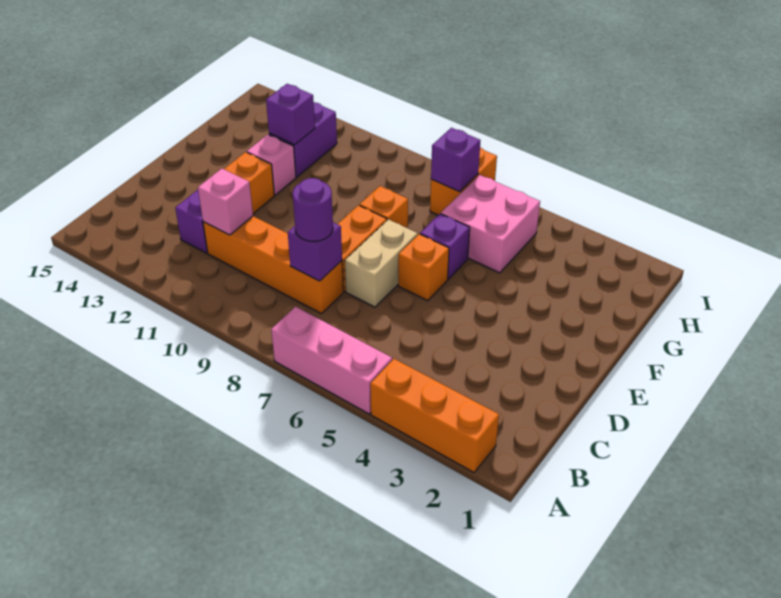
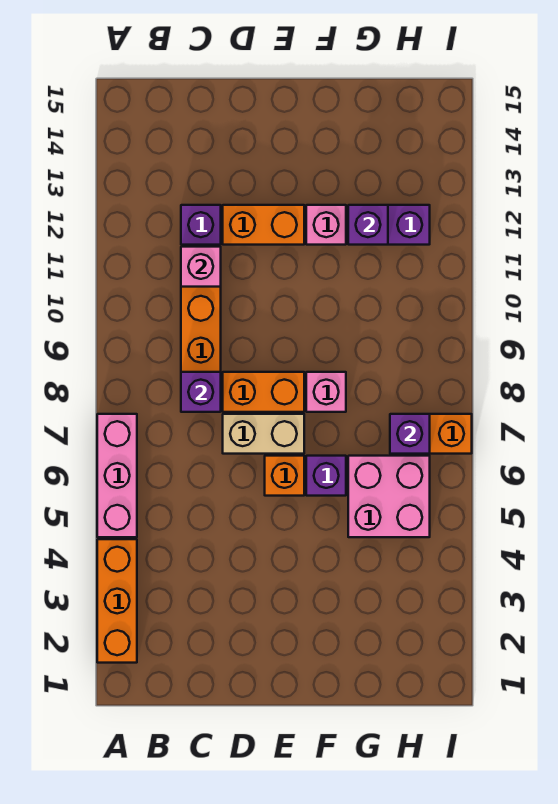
purple 1x1 round brick [293,178,333,241] -> none
orange 1x1 brick [359,186,408,228] -> pink 1x1 brick [306,372,346,412]

